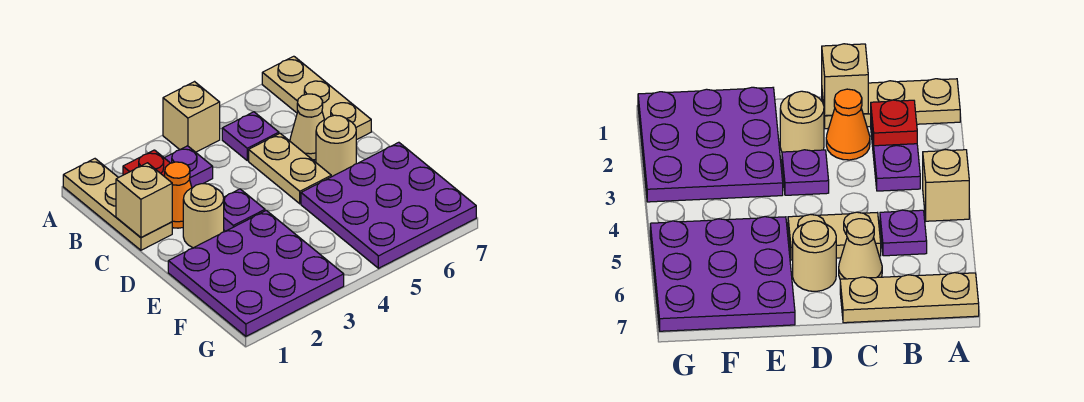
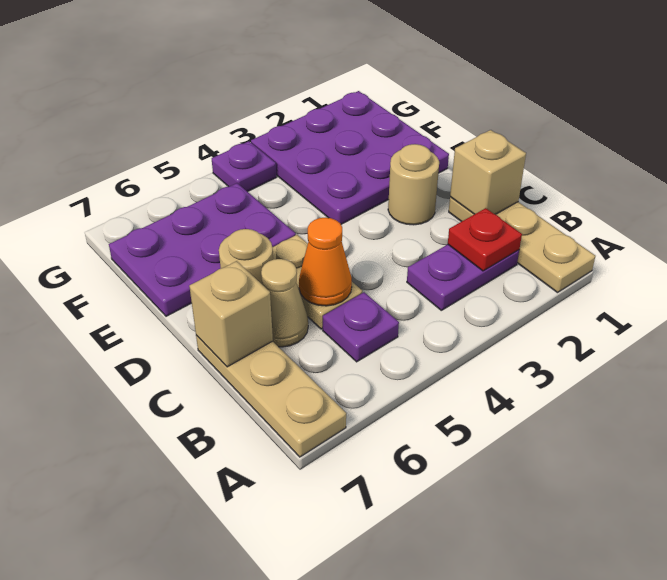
tan 1x1 brick [163,82,220,152] -> tan 1x1 brick moved to [189,261,273,367]
orange 1x1 cone [165,162,192,228] -> orange 1x1 cone moved to [299,218,352,306]
purple 1x1 plate [224,189,265,231] -> purple 1x1 plate moved to [212,141,276,192]
purple 3x3 plate [301,142,476,268] -> purple 2x3 plate [109,183,296,316]

